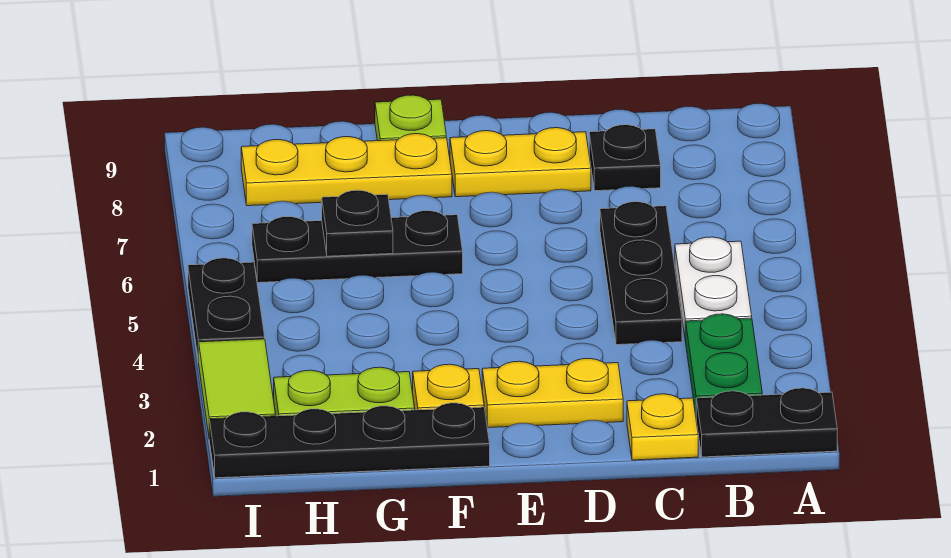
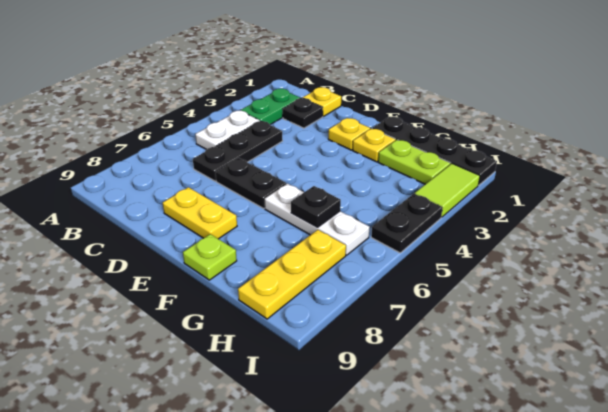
black 1x2 plate [696,388,837,457] -> black 1x2 plate moved to [216,158,286,208]
black 1x1 plate [589,125,661,191] -> black 1x1 plate moved to [283,98,323,128]
yellow 1x2 plate [482,358,623,428] -> yellow 1x1 plate [328,118,370,150]
black 1x3 plate [252,211,463,283] -> white 1x3 plate [265,184,370,255]
yellow 1x3 plate [241,134,452,206] -> yellow 1x3 plate turned to [238,230,346,319]

